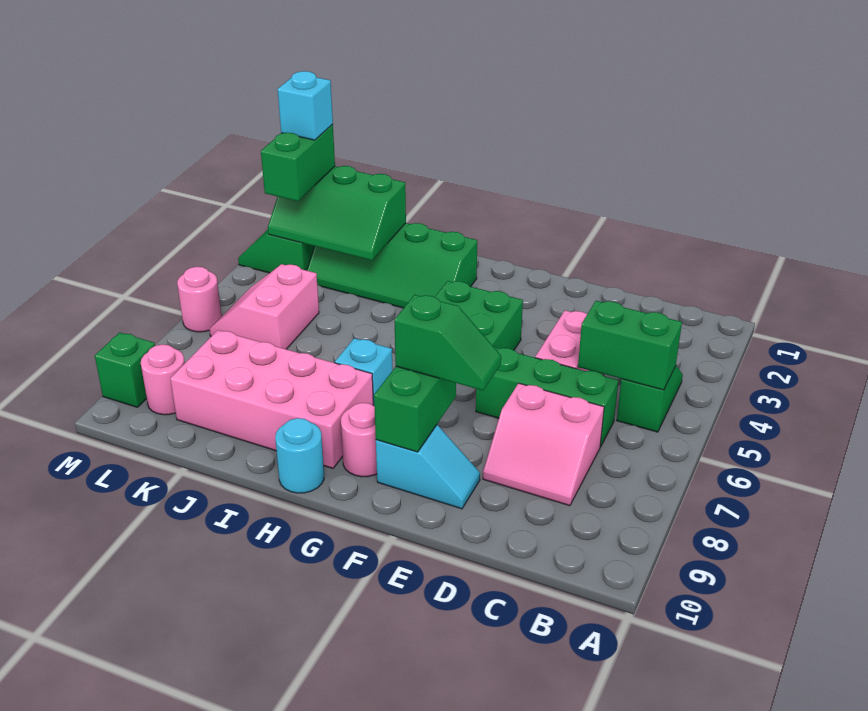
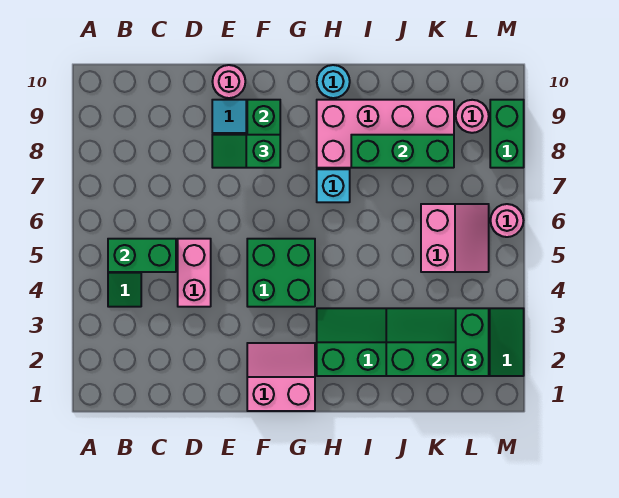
green 1x3 brick [476,347,618,447] -> green 1x3 brick moved to [351,135,454,168]
pink 2x2 slope [483,383,604,506] -> pink 2x2 slope moved to [247,343,315,411]
pink 1x1 round brick [341,403,377,477] -> pink 1x1 round brick moved to [212,65,245,98]
cyan 1x1 brick [278,71,333,140] -> none
green 1x1 brick [95,333,155,407] -> green 1x2 brick [490,100,524,168]

